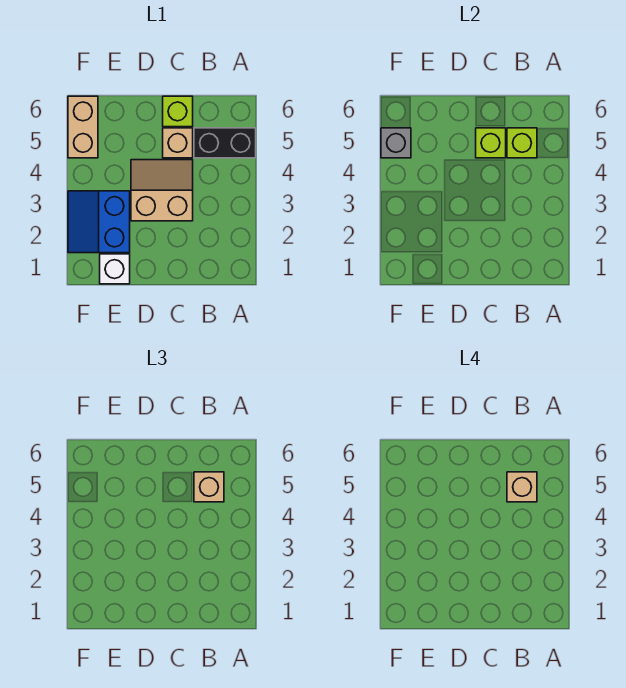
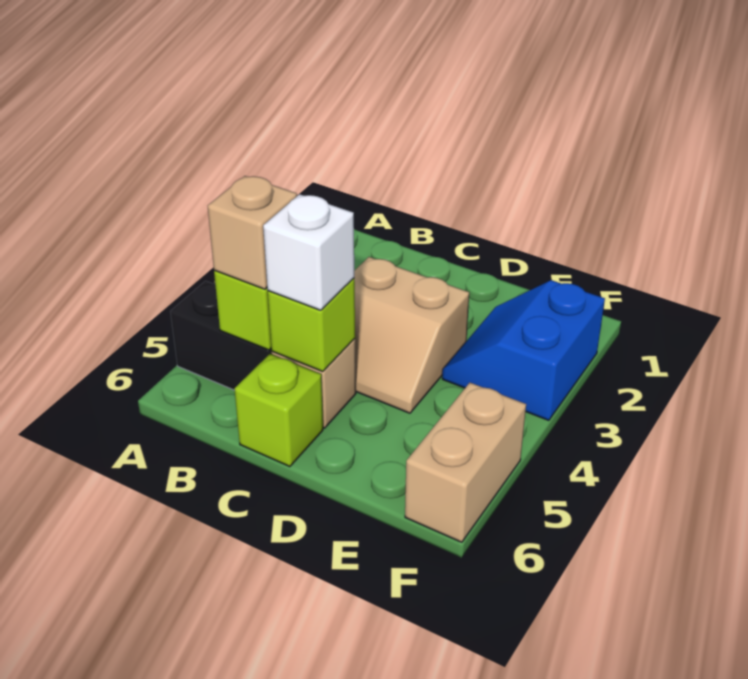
tan 1x1 brick [507,472,537,502] -> none
white 1x1 brick [100,254,130,284] -> white 1x1 brick moved to [263,194,354,310]
blue 2x2 slope [68,191,130,253] -> blue 2x2 slope turned to [442,280,605,420]
grey 1x1 brick [381,128,411,158] -> none

